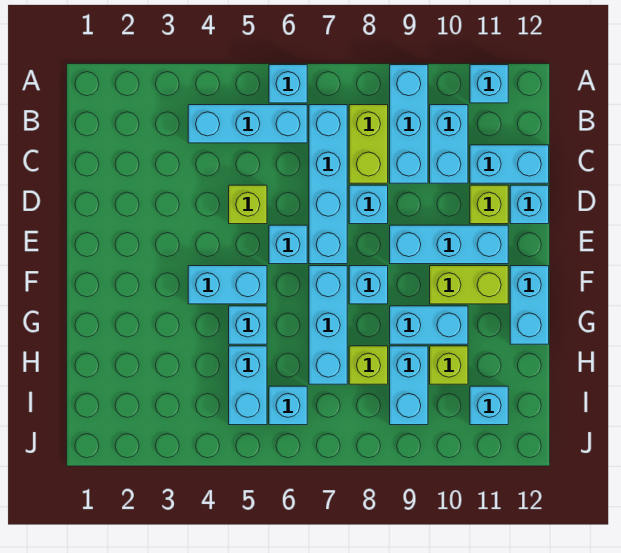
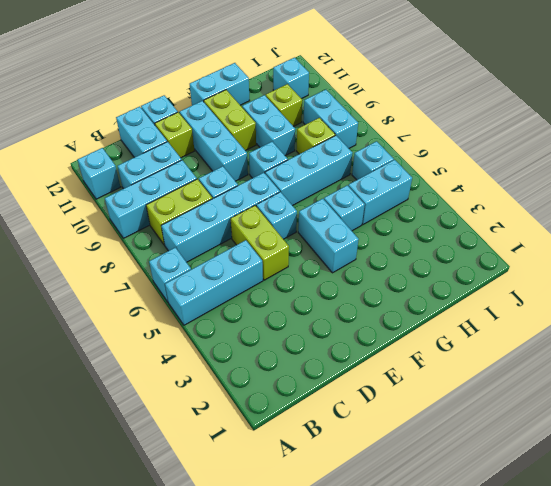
cyan 1x3 brick [188,105,307,143] -> cyan 1x3 brick turned to [165,240,263,325]
lime 1x1 brick [229,185,267,224] -> lime 1x2 brick [231,206,289,280]
cyan 1x2 brick [390,346,428,425] -> cyan 1x2 brick turned to [303,90,358,148]

